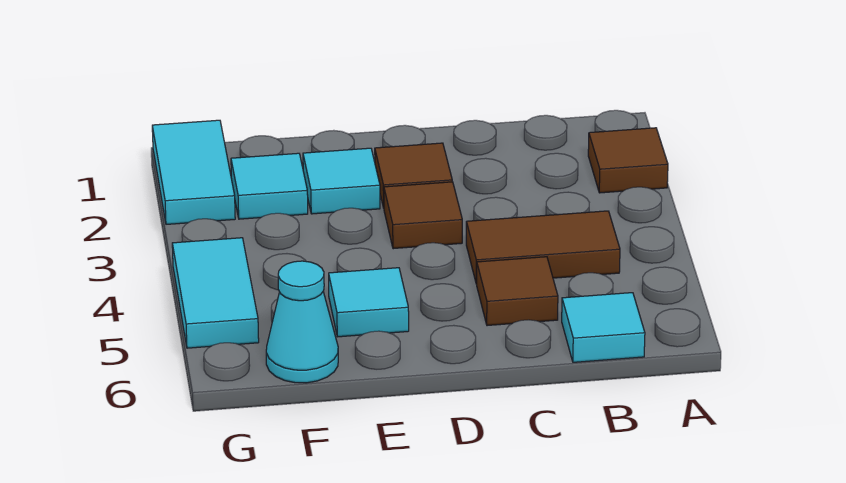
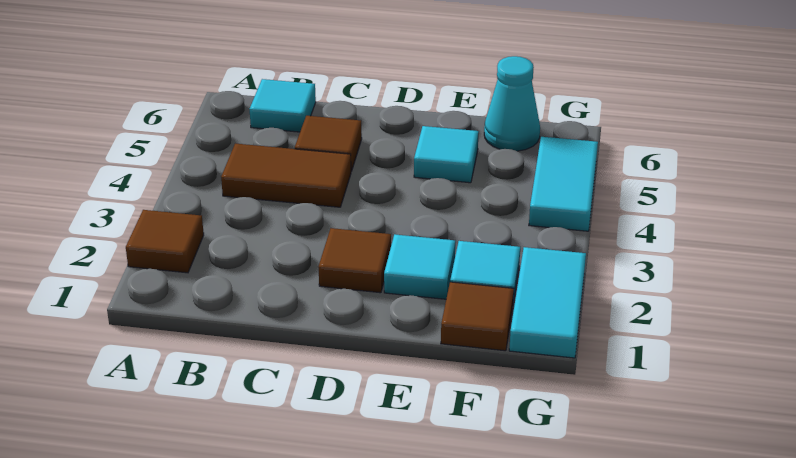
brown 1x1 tile [384,182,462,249] -> brown 1x1 tile moved to [441,282,514,351]

